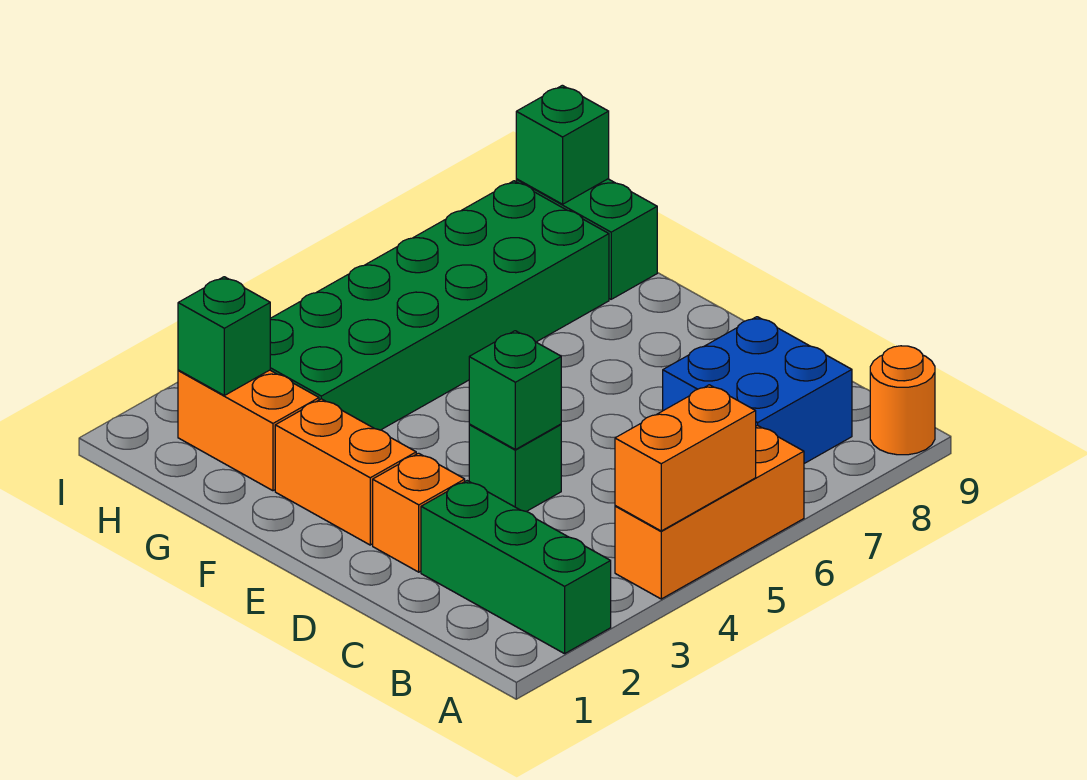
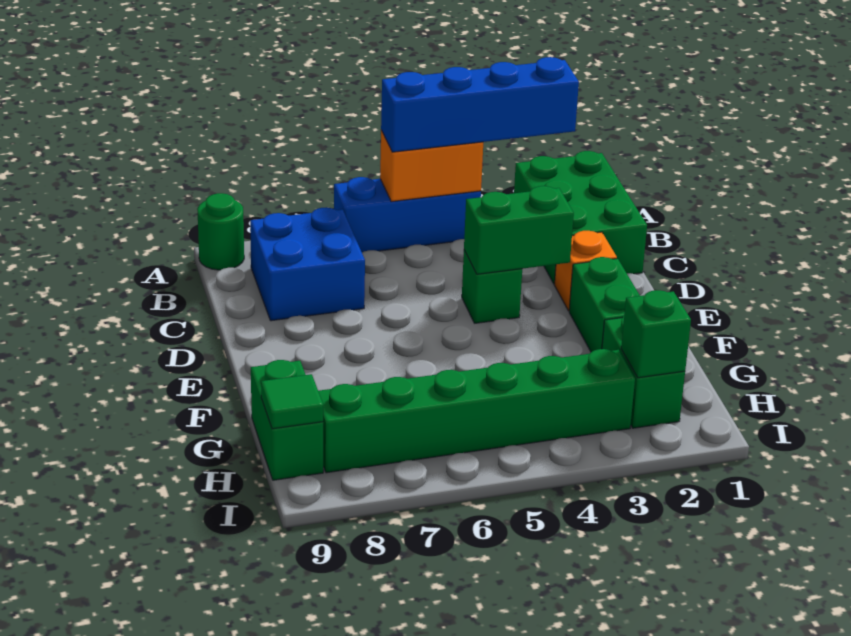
green 1x3 brick [421,481,611,654] -> green 2x3 brick [514,151,647,284]
none -> blue 1x4 brick [381,57,579,152]
orange 1x3 brick [615,425,804,599] -> blue 1x3 brick [334,177,481,252]
orange 1x1 round brick [870,346,935,455] -> green 1x1 round brick [197,193,244,270]
green 1x1 brick [469,331,561,449] -> green 1x2 brick [464,186,574,274]
orange 1x2 brick [275,399,416,545] -> green 1x2 brick [569,257,640,352]
orange 1x2 brick [178,370,319,491] -> green 1x2 brick [602,316,685,428]
green 2x6 brick [270,181,609,430] -> green 1x6 brick [318,349,635,473]
green 1x1 brick [516,85,609,204] -> green 1x1 tile [261,374,323,429]

